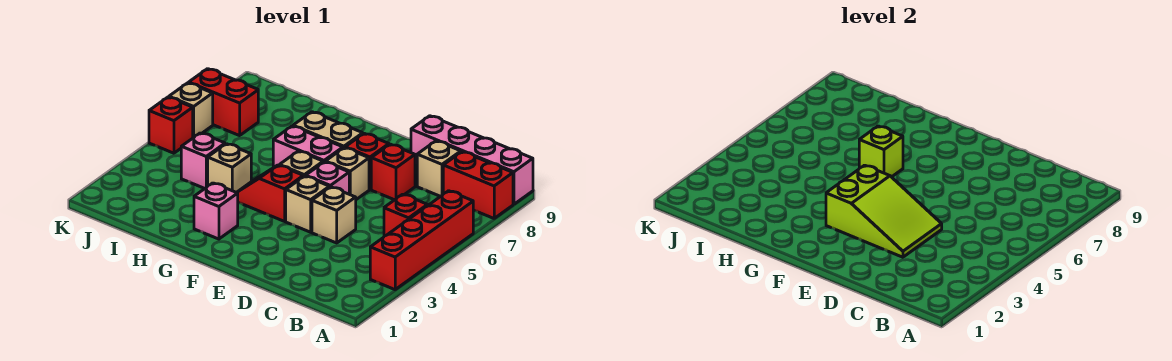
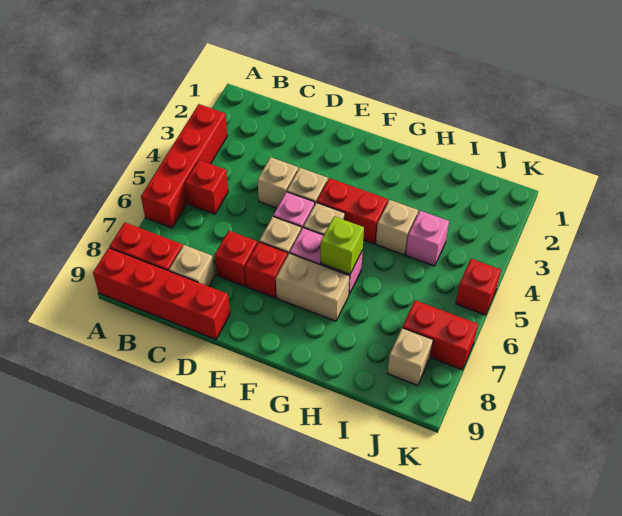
pink 1x4 brick [411,116,533,204] -> red 1x4 brick [93,248,230,339]
lime 2x3 slope [826,165,942,257] -> none
red 1x2 slope [237,165,303,221] -> red 1x2 brick [317,178,388,244]
pink 1x1 brick [194,183,238,239] -> none
tan 1x1 brick [169,83,213,138] -> tan 1x1 brick moved to [387,328,433,386]

